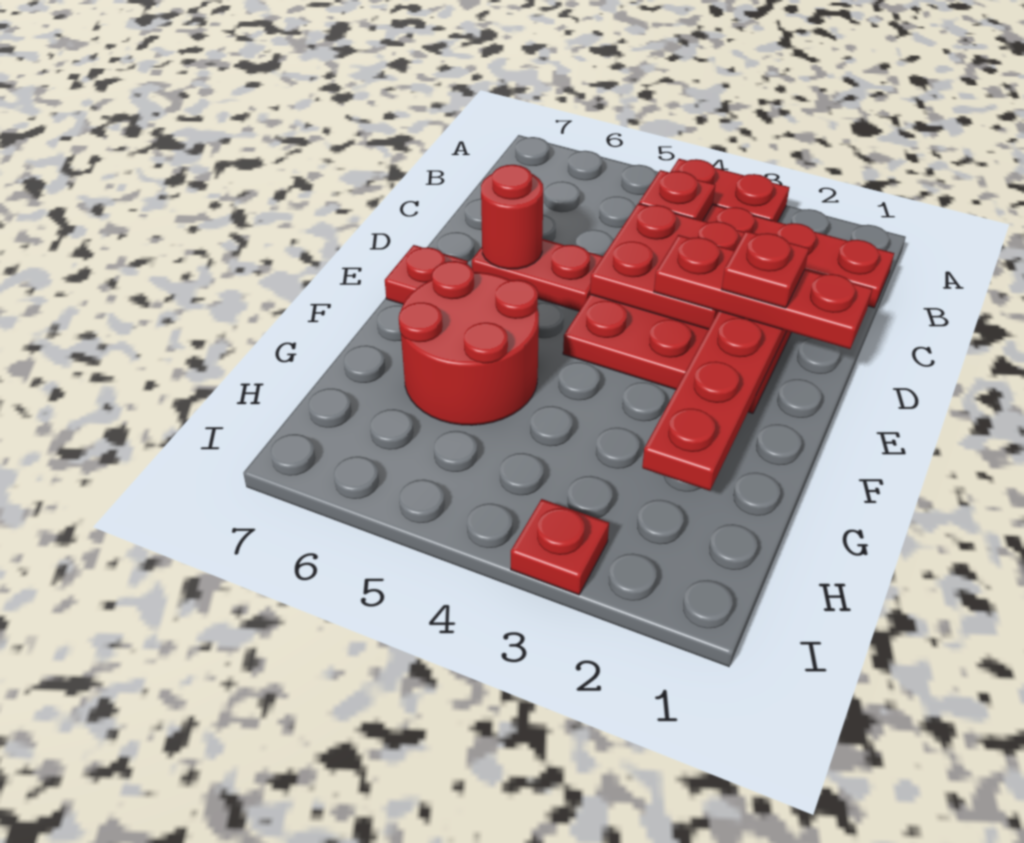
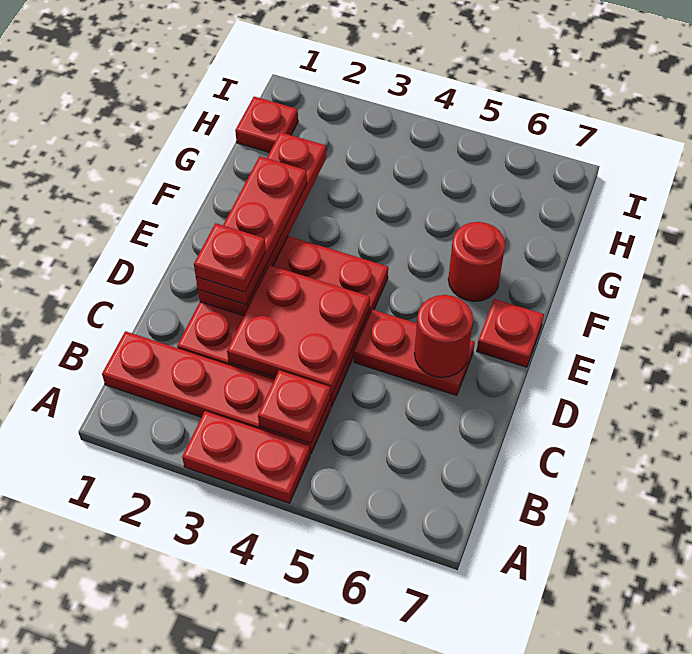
red 1x3 plate [654,235,872,349] -> red 1x3 plate turned to [196,156,307,305]
red 2x2 round brick [399,261,539,425] -> red 1x1 round brick [448,222,505,301]
red 1x1 plate [511,499,609,595] -> red 1x1 plate moved to [235,97,298,152]

